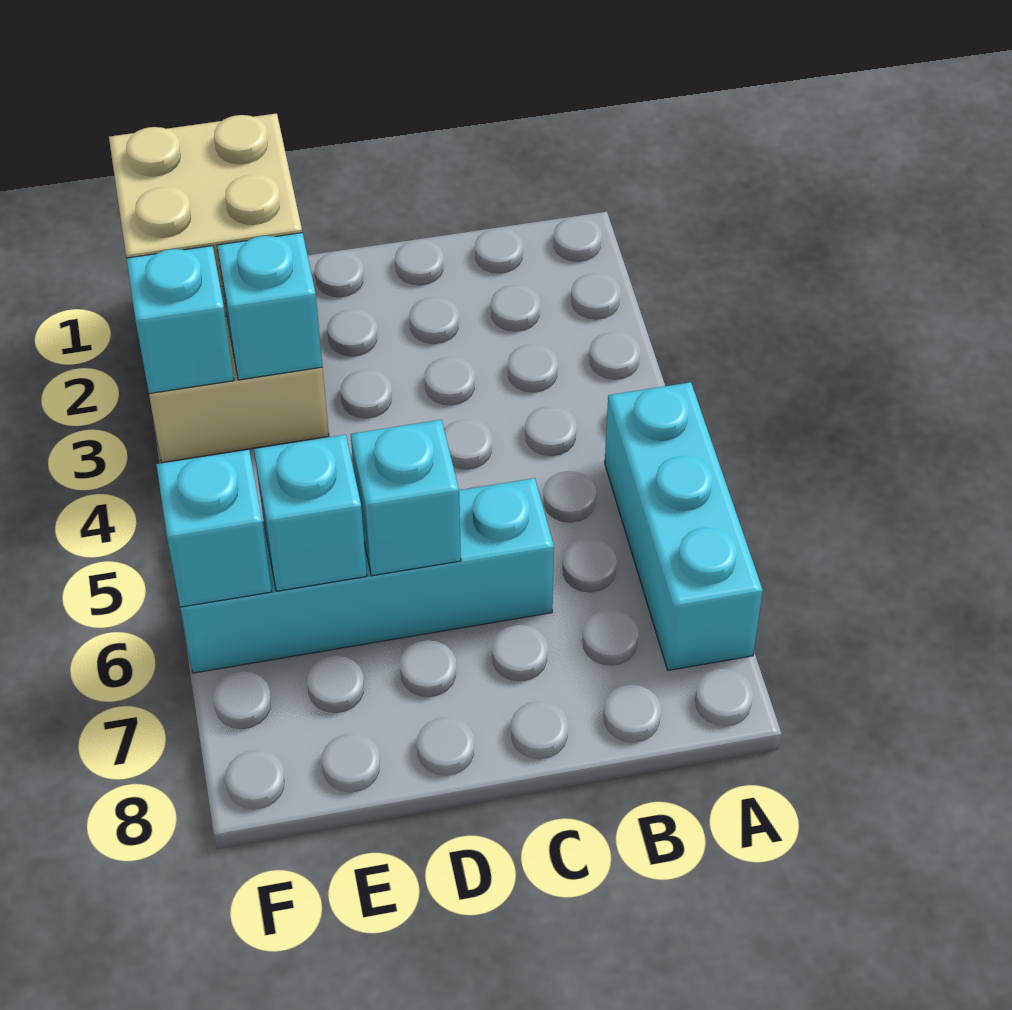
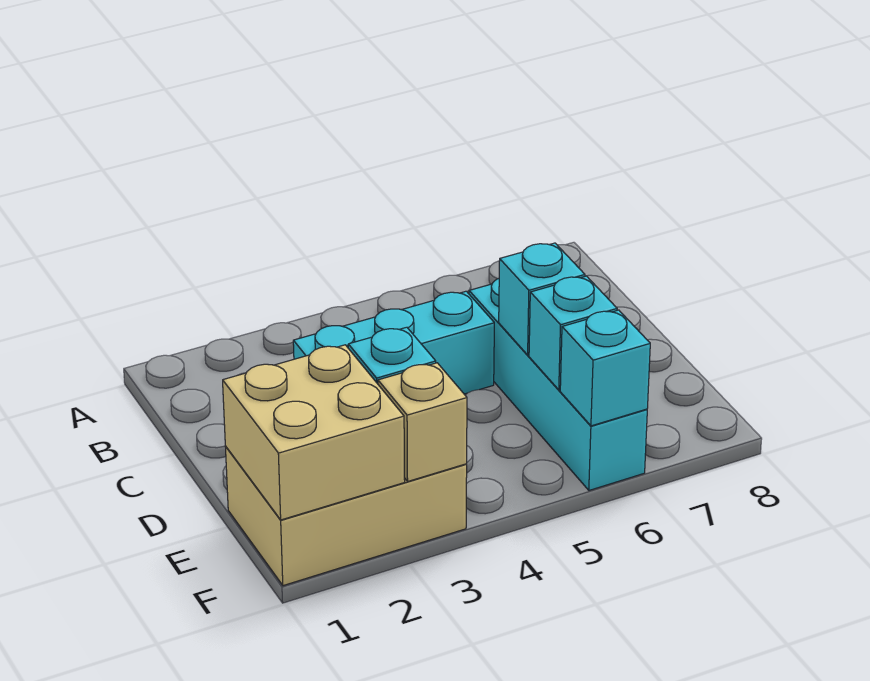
cyan 1x3 brick [605,382,763,670] -> cyan 1x3 brick moved to [293,291,494,394]
cyan 1x1 brick [126,246,234,394] -> tan 1x1 brick [378,363,467,481]

